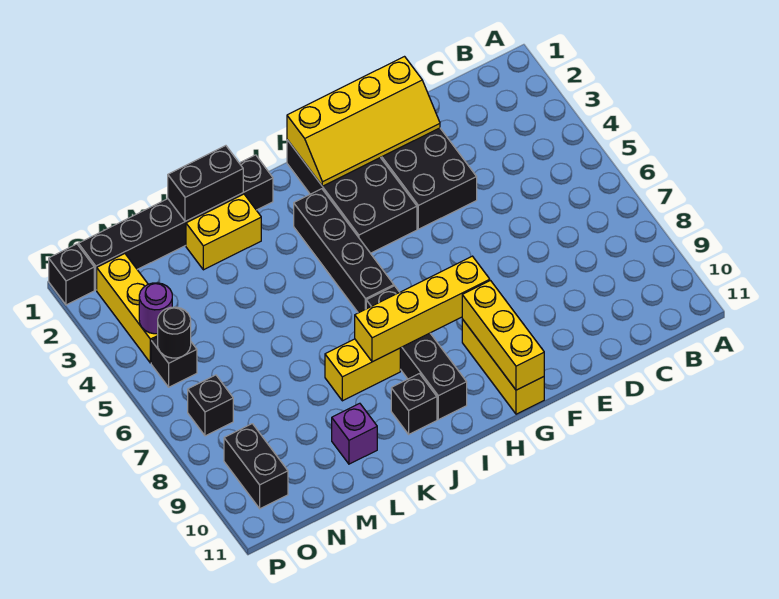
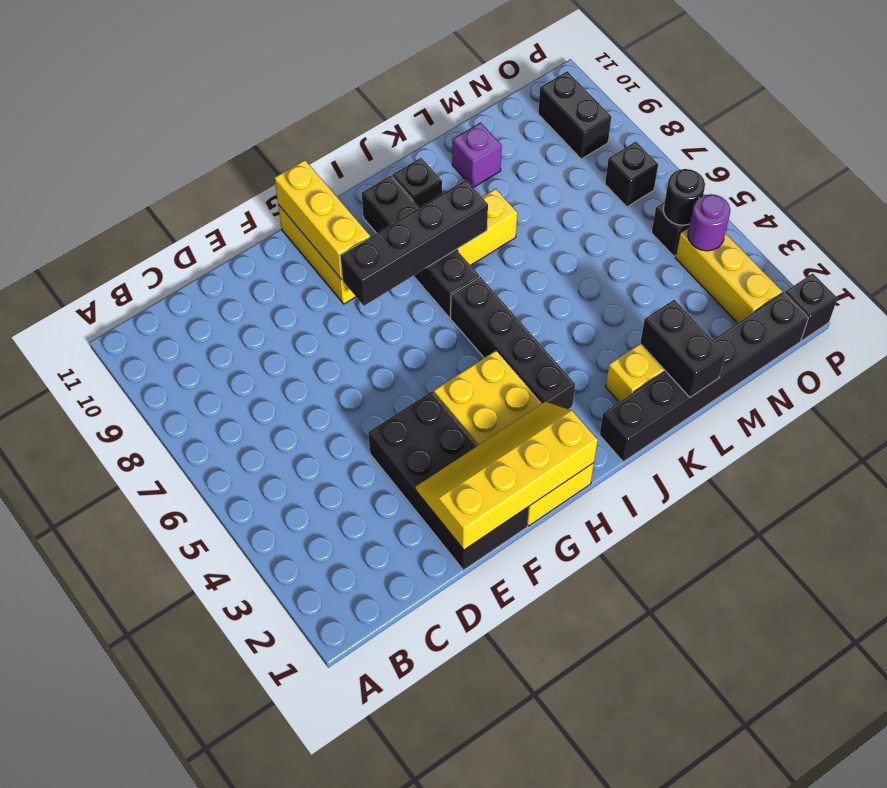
black 2x4 brick [287,140,417,253] -> yellow 2x4 brick [434,350,594,526]
yellow 1x4 brick [355,256,490,362] -> black 1x4 brick [340,180,488,306]
black 1x2 brick [168,146,243,221] -> black 1x2 brick turned to [640,300,725,397]

